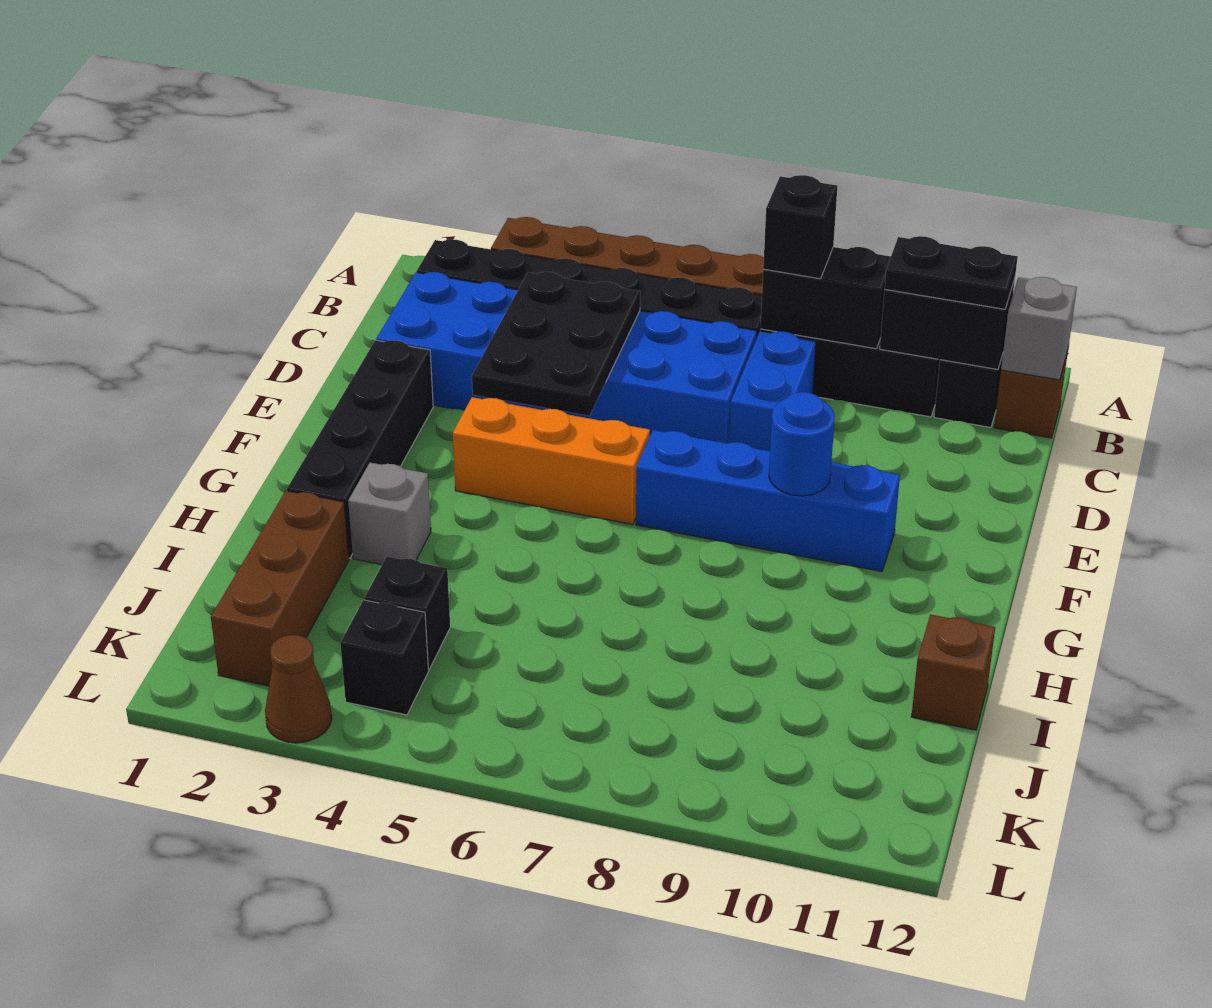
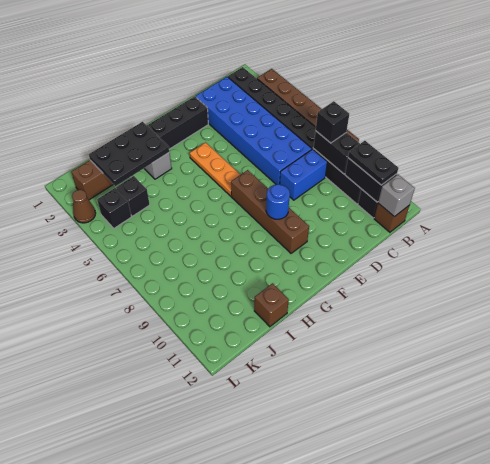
black 2x3 plate [472,272,640,416] -> black 2x3 plate moved to [89,122,169,186]
orange 1x3 brick [453,397,650,524] -> orange 1x3 plate [190,143,240,196]
blue 1x4 brick [636,430,900,572] -> brown 1x4 brick [231,170,309,253]

